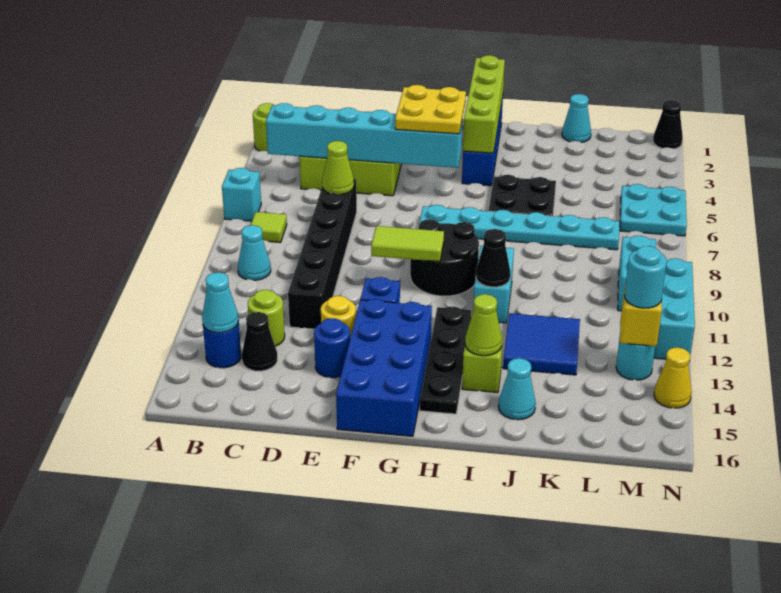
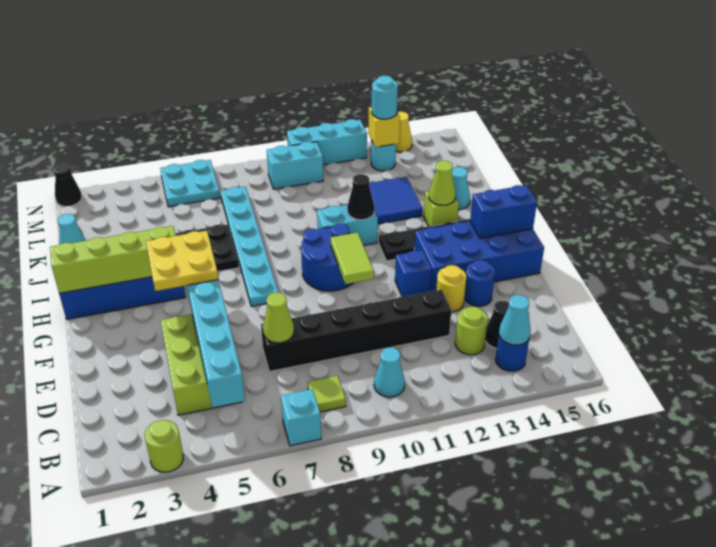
black 2x2 round brick [410,219,479,296] -> blue 2x2 round brick [301,224,353,291]
none -> blue 1x2 brick [470,185,537,238]

